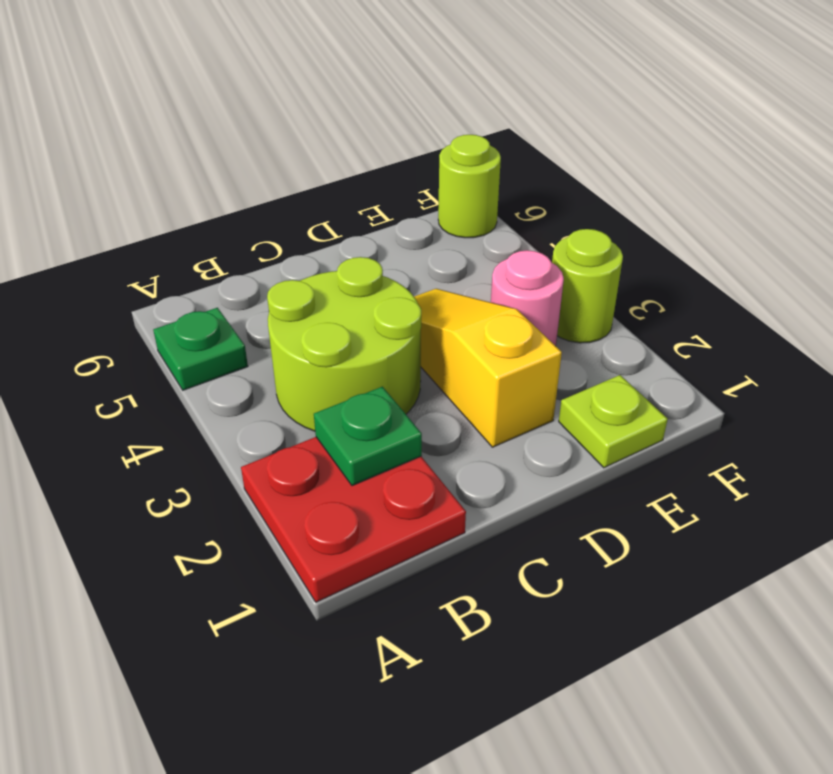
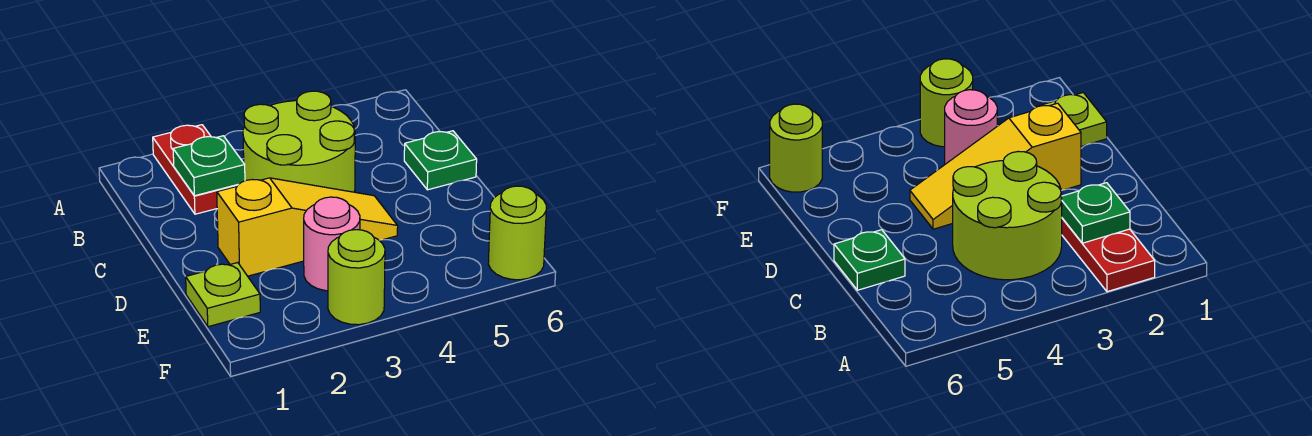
red 2x2 plate [241,437,466,602] -> red 1x2 plate [153,125,239,214]
green 1x1 plate [153,308,248,390] -> green 1x1 plate moved to [404,131,477,190]

